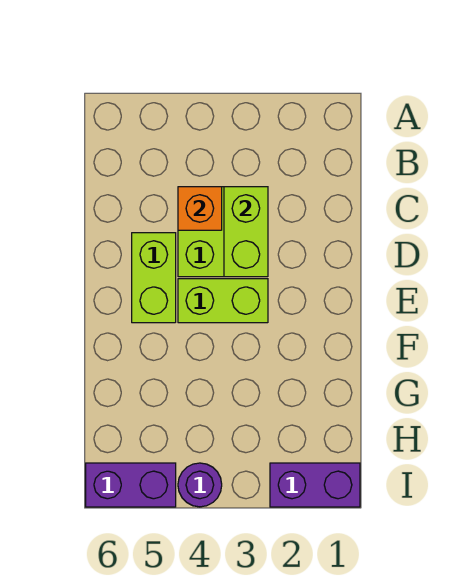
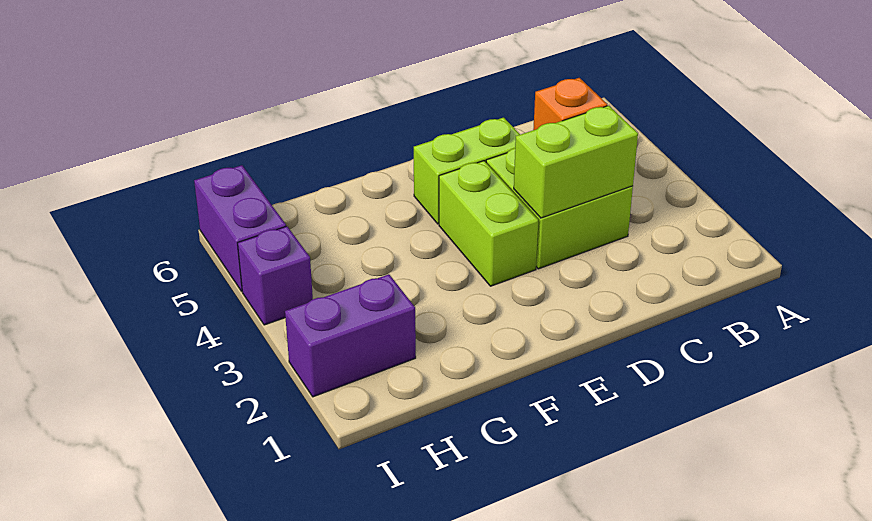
purple 1x2 brick [270,463,360,507] -> purple 1x2 brick turned to [285,274,416,397]
purple 1x1 round brick [178,463,222,507] -> purple 1x1 brick [238,226,313,325]

